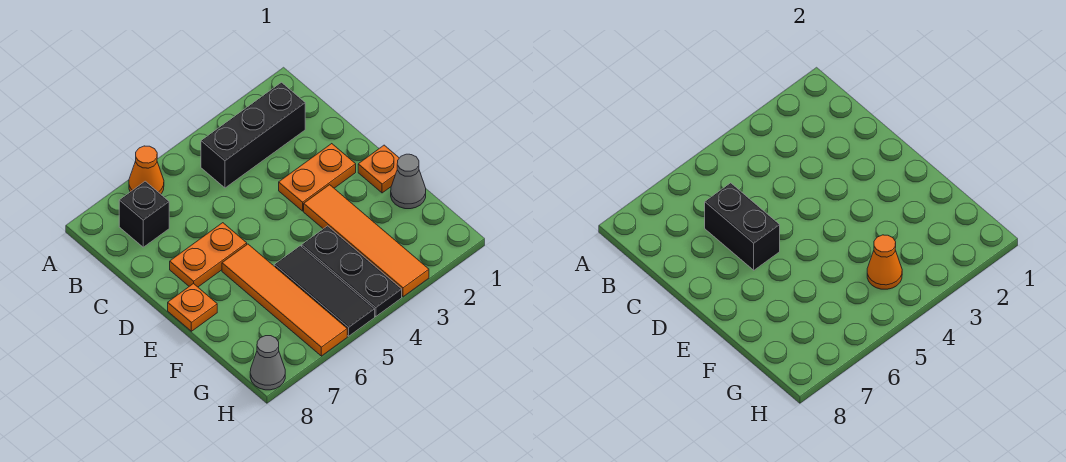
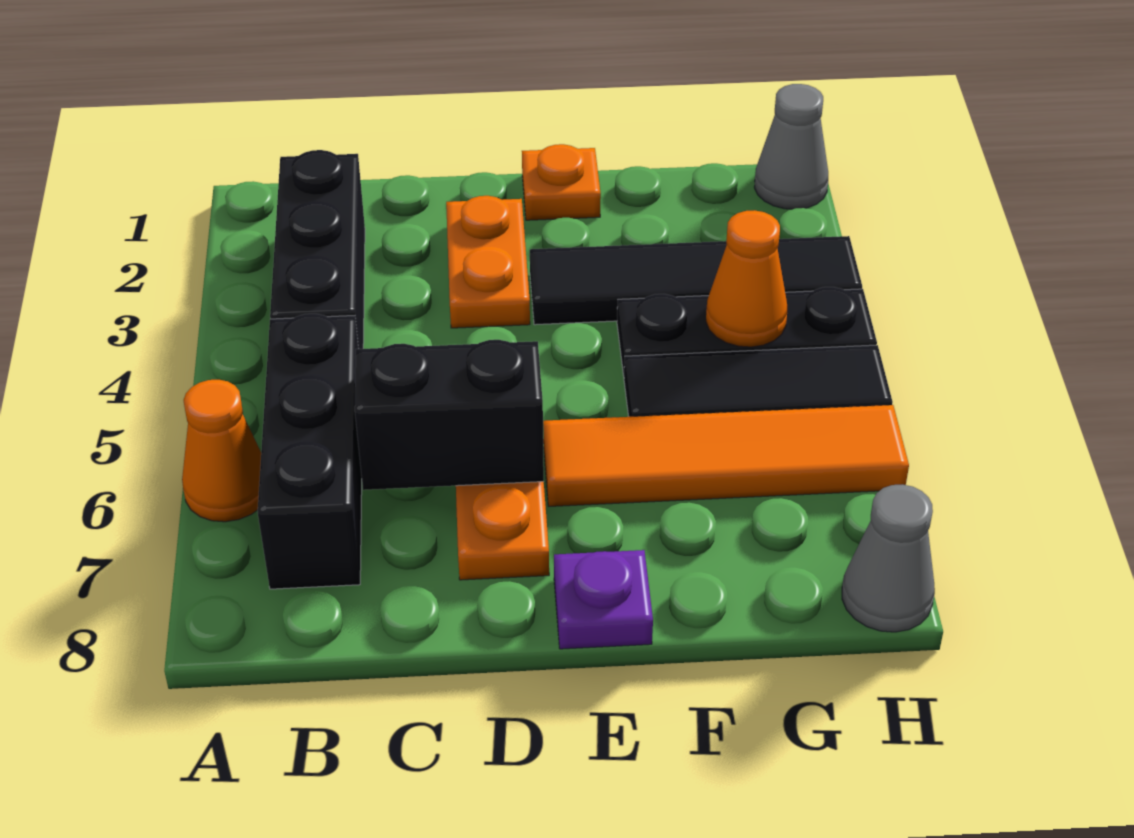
black 1x1 brick [119,181,169,247] -> black 1x3 brick [258,314,362,589]
orange 1x4 tile [304,185,429,297] -> black 1x4 tile [530,236,862,325]
orange 1x1 plate [168,283,217,331] -> purple 1x1 plate [554,550,653,649]
grey 1x1 cone [391,154,426,209] -> grey 1x1 cone moved to [754,84,828,209]

